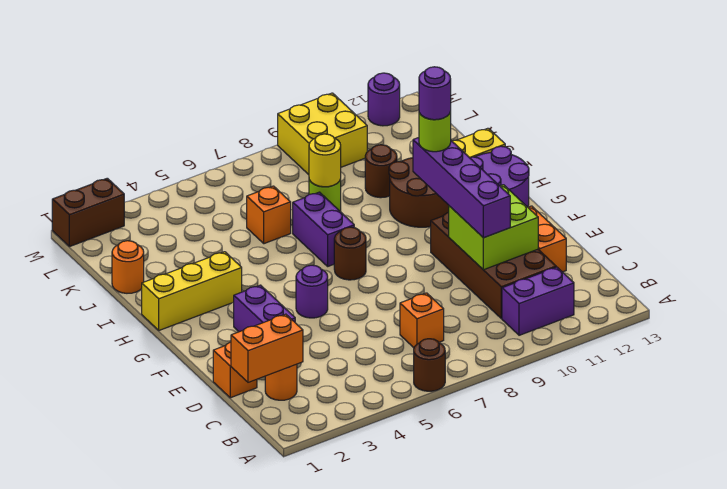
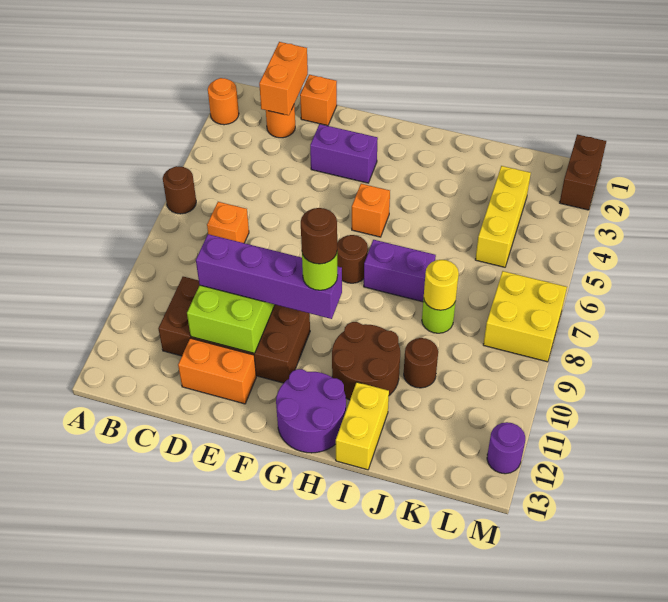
purple 1x2 brick [502,267,574,335] -> none
purple 1x1 round brick [296,265,328,318] -> none
purple 1x1 round brick [419,67,451,120] -> brown 1x1 round brick [301,208,337,264]
yellow 1x3 brick [142,252,242,330] -> yellow 1x3 brick moved to [475,166,531,267]
orange 1x1 round brick [112,241,144,293] -> orange 1x1 round brick moved to [208,78,239,125]
orange 1x1 brick [247,186,291,244] -> orange 1x1 brick moved to [352,184,390,237]
yellow 2x2 brick [278,93,367,175] -> yellow 2x2 brick moved to [483,271,567,362]

